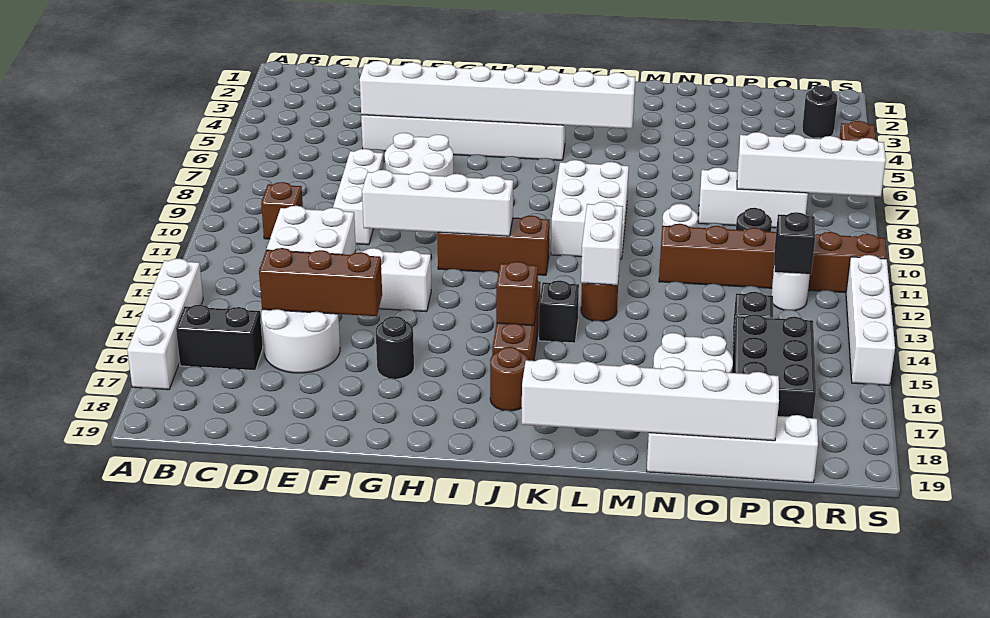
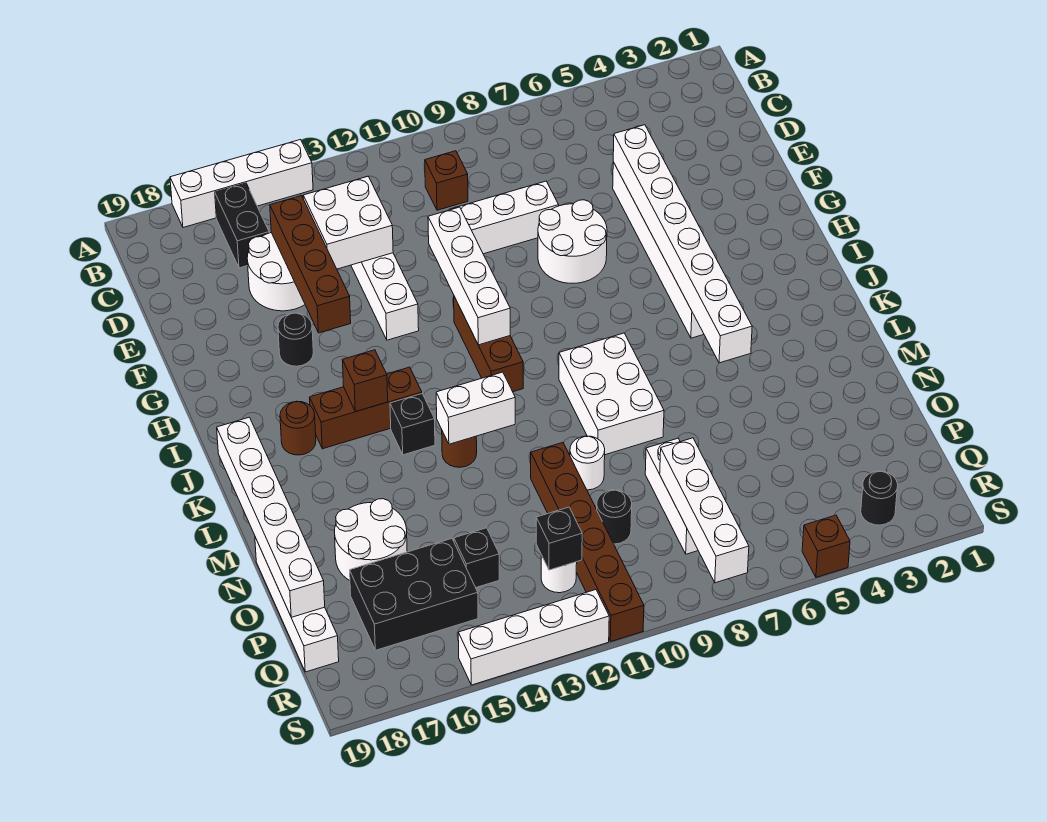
brown 1x3 brick [259,248,382,316] -> brown 1x4 brick [270,196,351,333]
white 2x3 brick [551,160,629,259] -> white 2x3 brick turned to [559,333,664,455]

